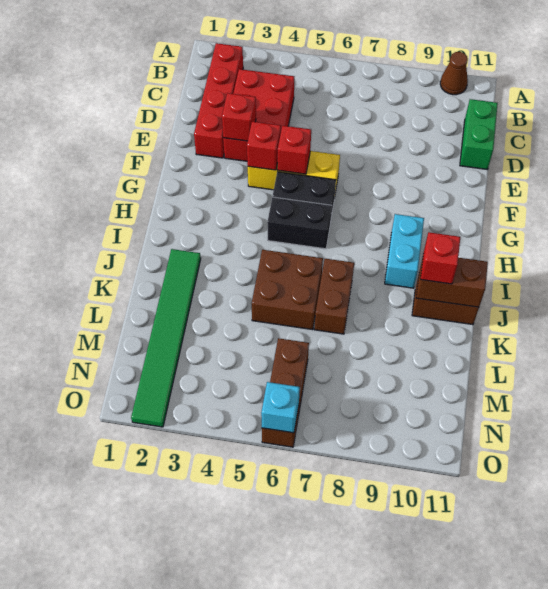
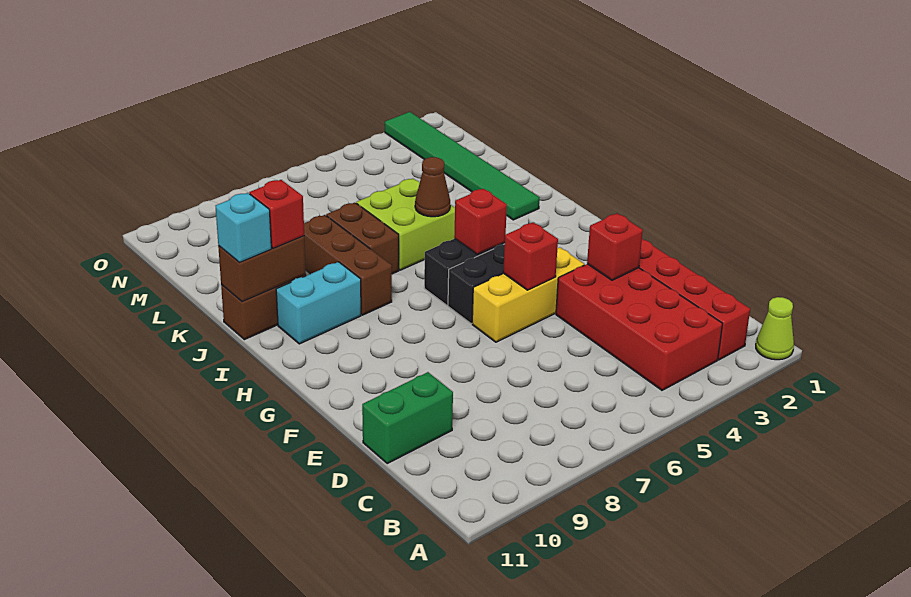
none -> lime 1x1 cone [756,297,794,360]
brown 1x1 cone [440,52,468,95] -> brown 1x1 cone moved to [415,157,450,217]
red 2x3 brick [223,69,294,161] -> red 2x4 brick [556,264,722,390]
green 1x2 brick [460,99,498,169] -> green 1x2 brick turned to [362,372,453,463]
red 1x1 brick [247,122,281,170] -> red 1x1 brick moved to [454,189,507,254]
cyan 1x2 brick [385,214,424,288] -> cyan 1x2 brick turned to [276,262,361,344]
brown 2x2 brick [252,250,323,330] -> lime 2x2 brick [356,179,455,270]
brown 1x3 brick [262,338,309,447] -> brown 1x3 brick moved to [304,215,392,315]
cyan 1x1 brick [261,382,300,433] -> cyan 1x1 brick moved to [216,193,271,262]

